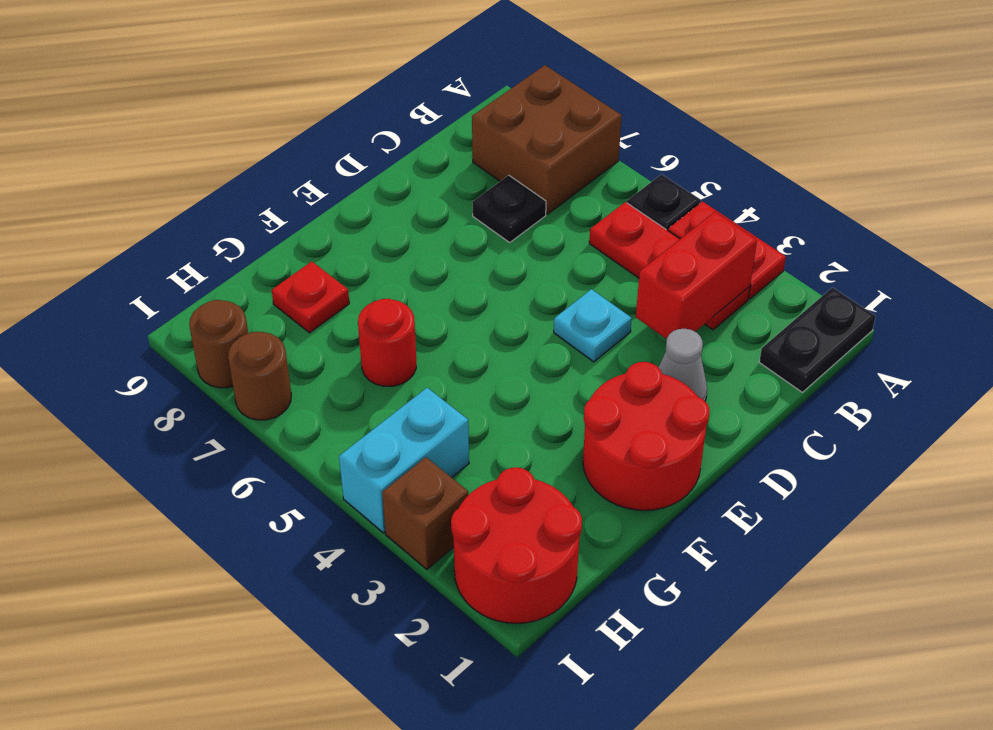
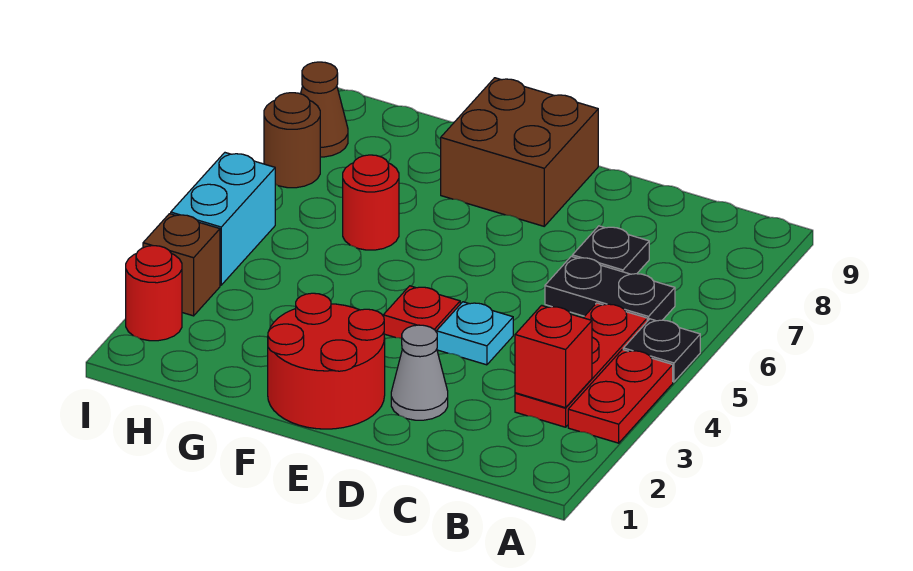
black 1x2 plate [759,288,876,392] -> black 1x2 plate moved to [545,256,675,321]
brown 2x2 brick [472,65,622,214] -> brown 2x2 brick moved to [441,78,598,226]
red 1x2 brick [636,212,757,339] -> red 1x1 brick [515,305,592,408]
red 1x1 plate [272,261,349,333] -> red 1x1 plate moved to [383,286,460,338]
red 2x2 round brick [451,467,582,623] -> red 1x1 round brick [126,246,182,341]
cyan 1x2 brick [339,388,469,533] -> cyan 1x2 brick turned to [171,153,275,285]
brown 1x1 round brick [189,300,248,388] -> brown 1x1 cone [301,62,348,157]

